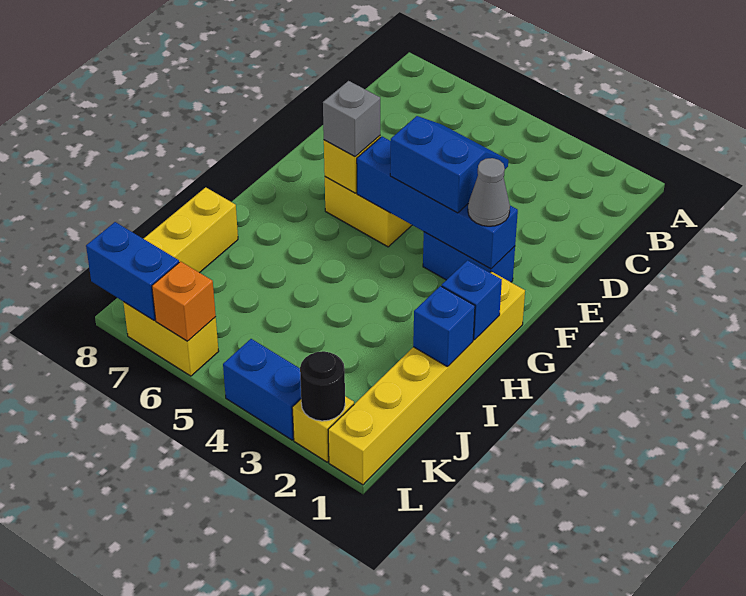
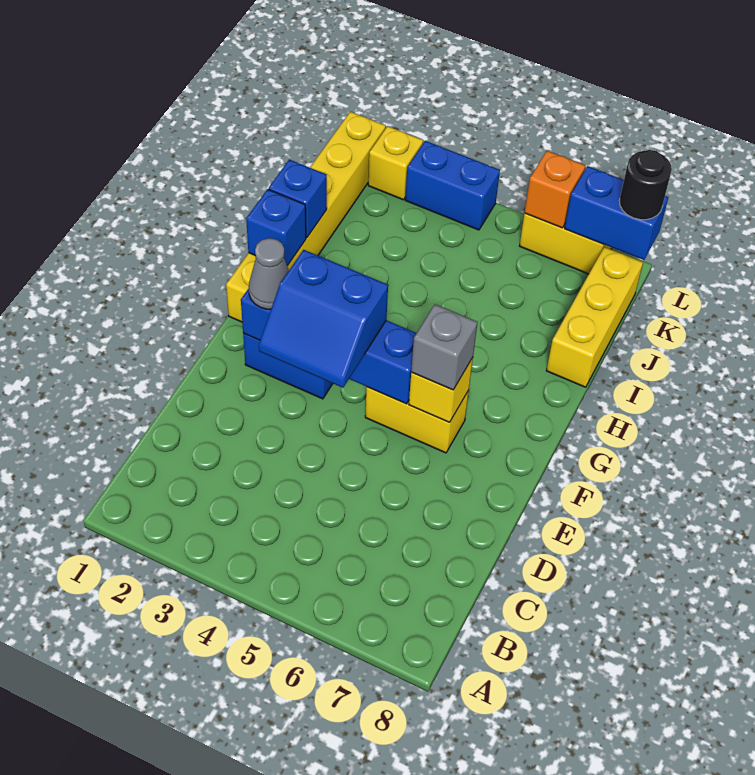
black 1x1 round brick [300,351,345,421] -> black 1x1 round brick moved to [619,150,672,220]

